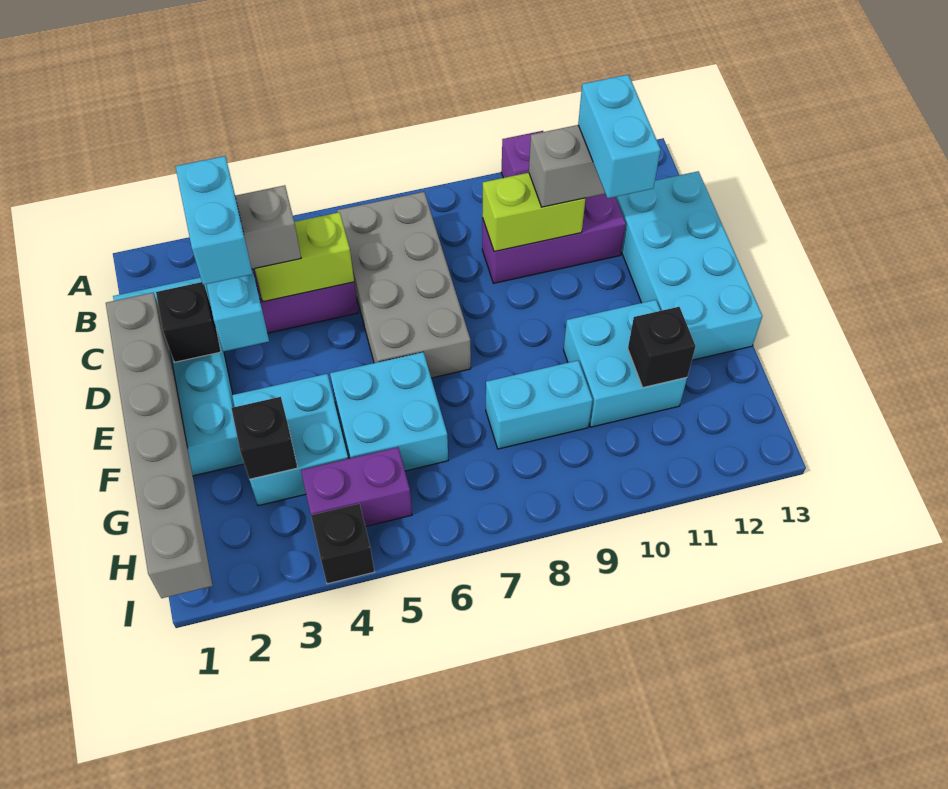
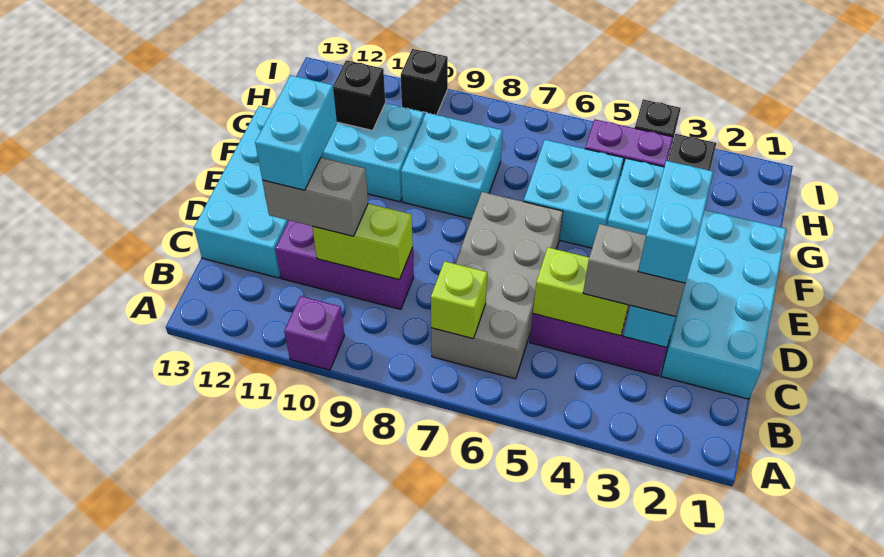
none -> lime 1x1 brick [431,261,487,339]
grey 1x6 brick [106,293,212,598] -> none
black 1x1 brick [156,282,221,362] -> black 1x1 brick moved to [401,49,448,115]
cyan 1x2 brick [486,360,592,449] -> cyan 2x2 brick [401,113,503,219]

